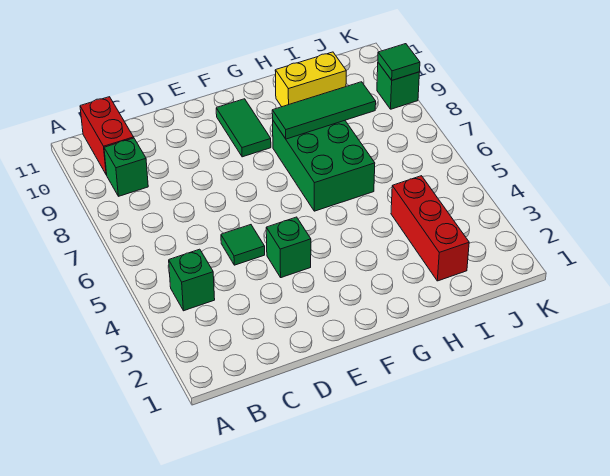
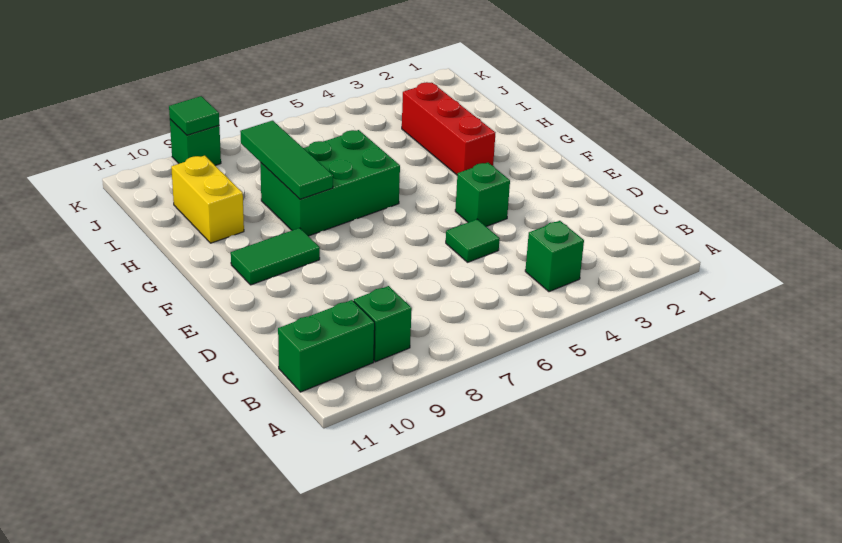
red 1x2 brick [80,97,134,175] -> green 1x2 brick [278,300,375,392]
red 1x3 brick [391,176,469,281] -> red 1x3 brick turned to [402,82,495,175]

